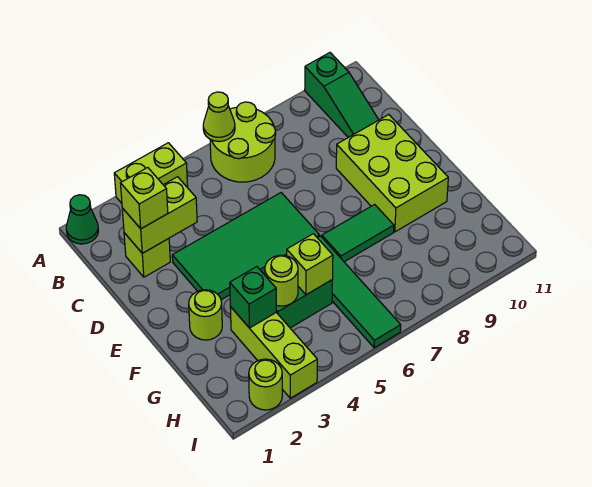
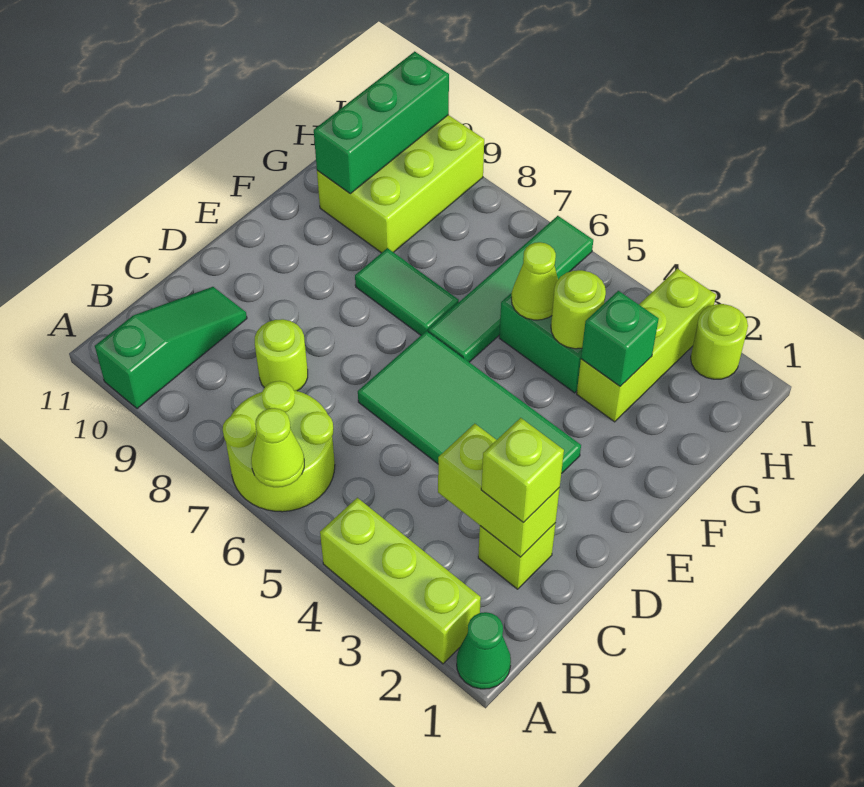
lime 1x2 brick [114,143,188,203] -> lime 1x3 brick [320,498,481,664]
lime 2x3 brick [336,115,448,232] -> lime 2x3 brick moved to [317,115,484,253]
lime 1x1 round brick [189,290,222,340] -> lime 1x1 round brick moved to [255,319,308,391]
lime 1x1 brick [287,234,333,295] -> lime 1x1 cone [511,242,558,320]
none -> green 1x3 brick [314,51,449,194]

